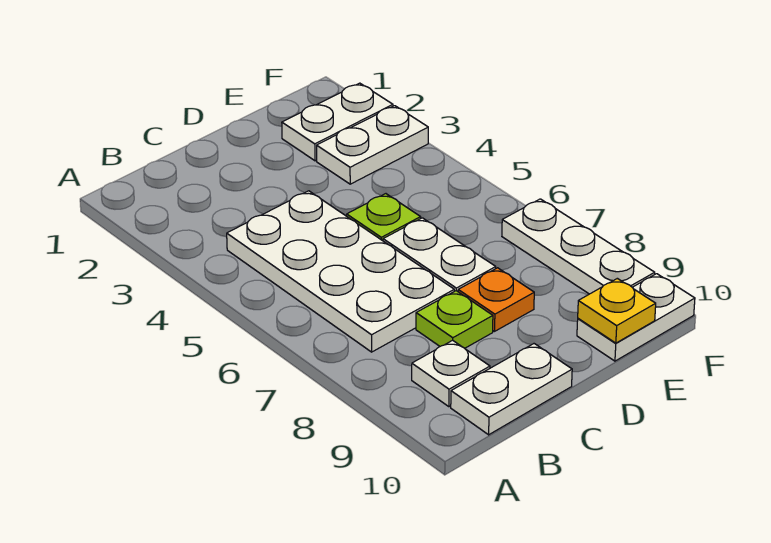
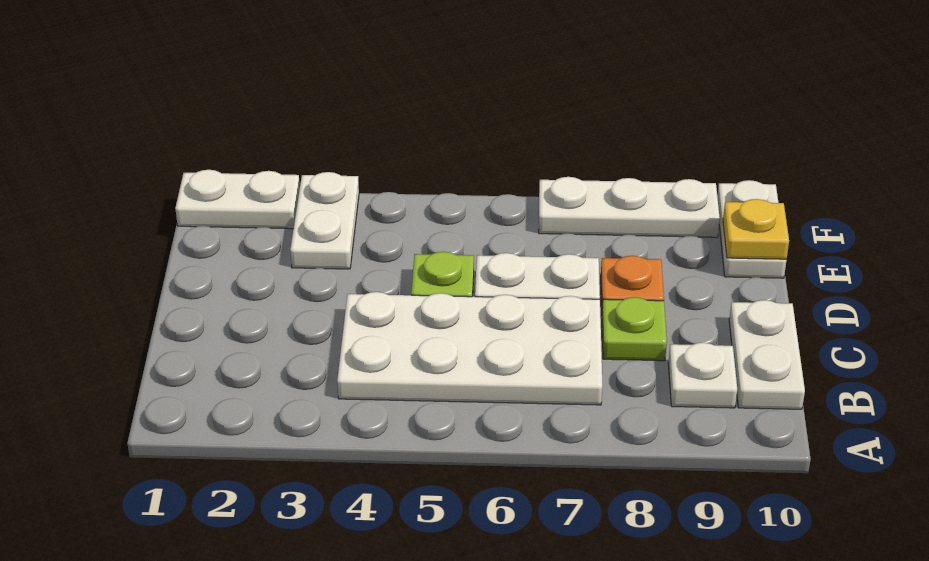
white 1x2 plate [282,83,393,161] -> white 1x2 plate turned to [175,170,300,229]

